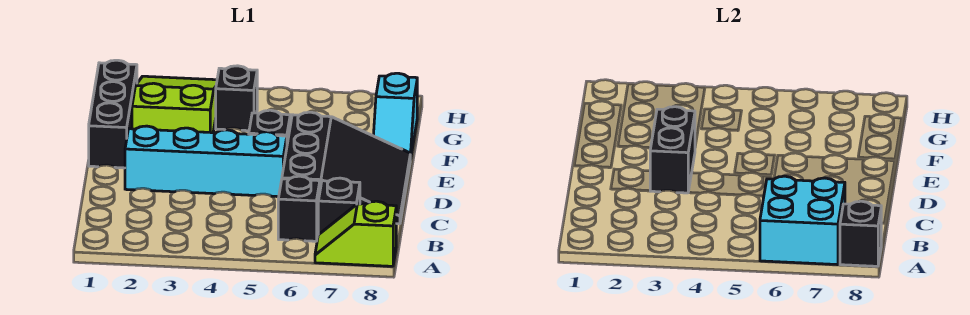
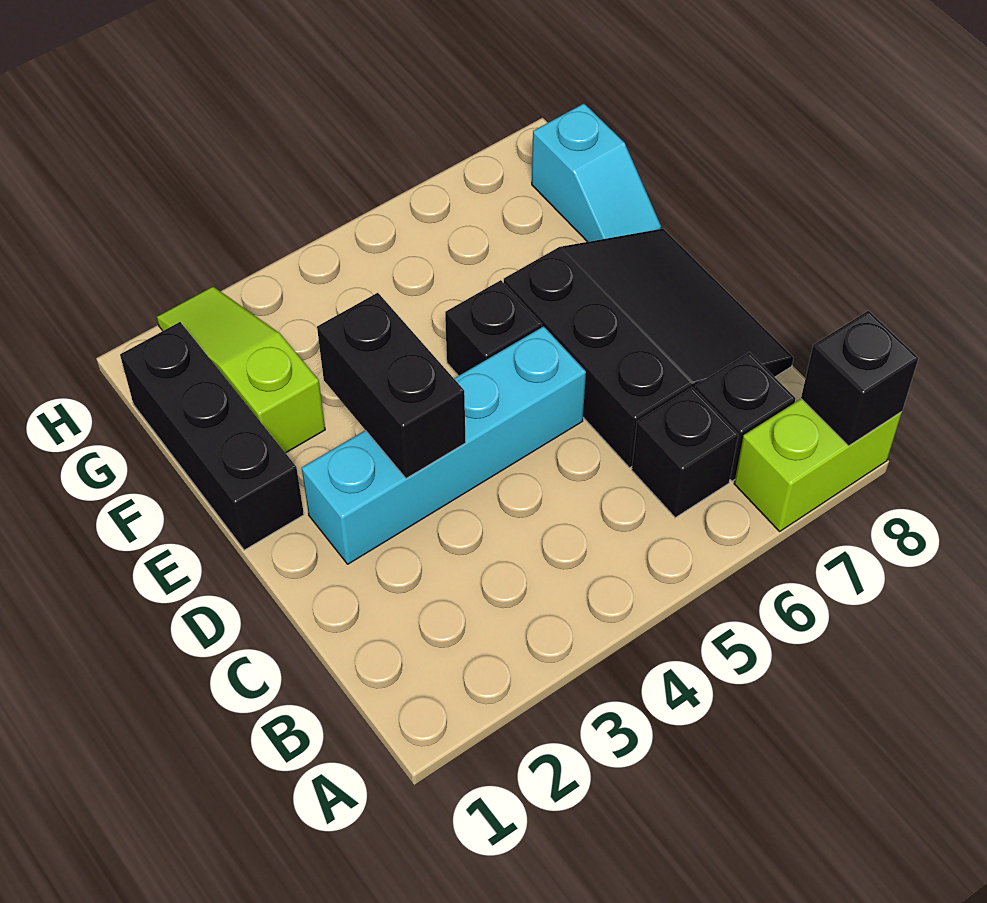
cyan 2x2 brick [760,176,845,265] -> none
lime 1x2 slope [315,201,396,266] -> lime 1x2 brick [734,399,902,531]
lime 2x3 slope [132,76,217,133] -> lime 1x3 slope [157,287,325,453]
black 1x1 brick [216,66,257,131] -> none

